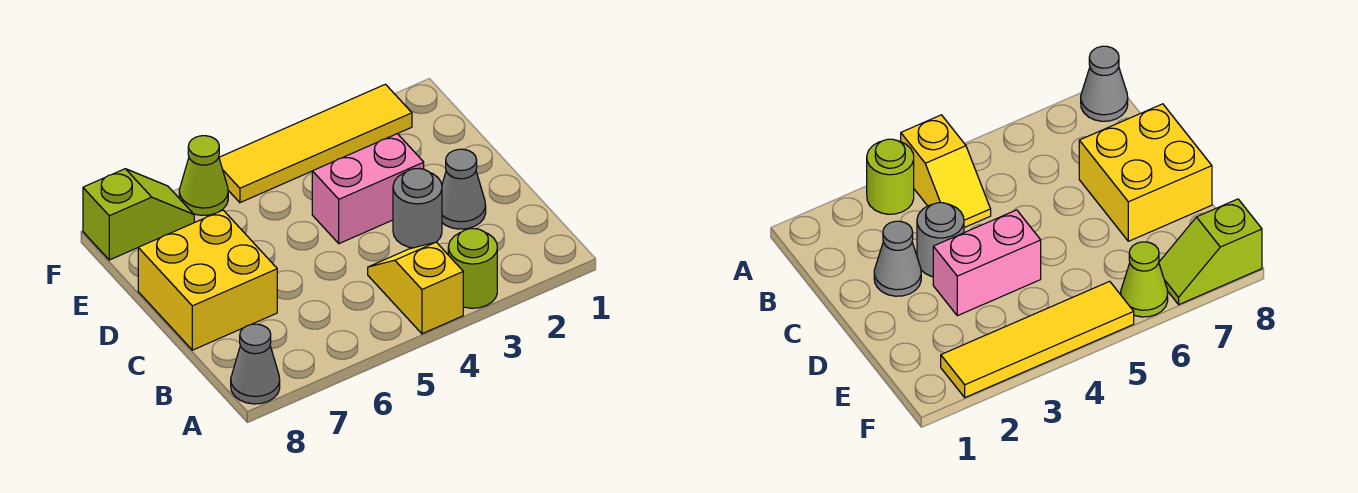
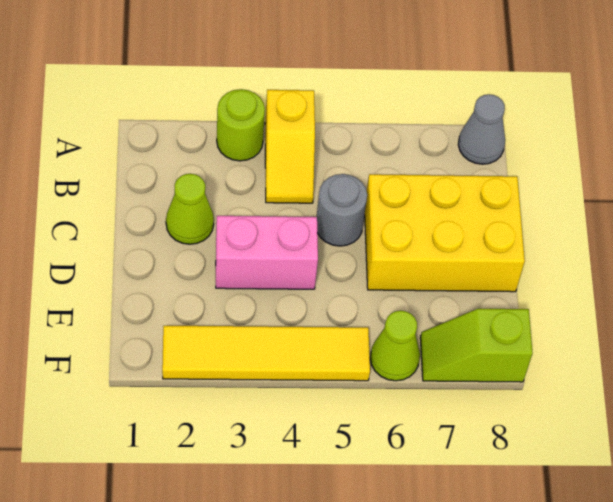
grey 1x1 cone [442,149,486,229] -> lime 1x1 cone [166,174,214,244]
grey 1x1 round brick [393,168,442,248] -> grey 1x1 round brick moved to [317,174,367,246]
yellow 2x2 brick [138,210,277,350] -> yellow 2x3 brick [365,174,525,292]

